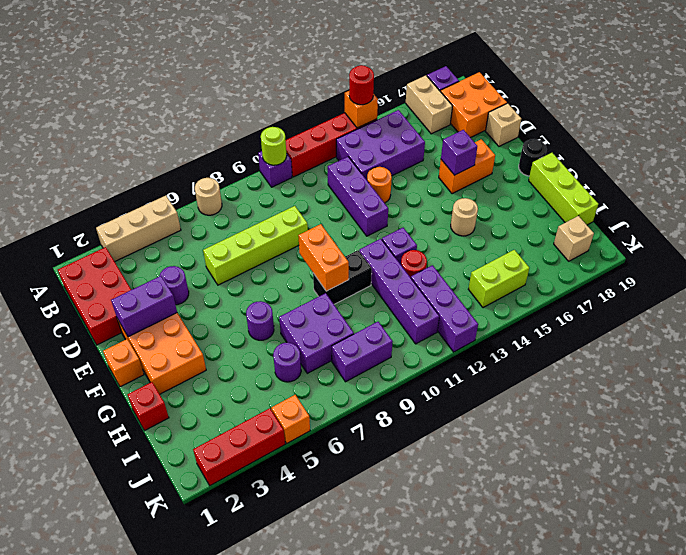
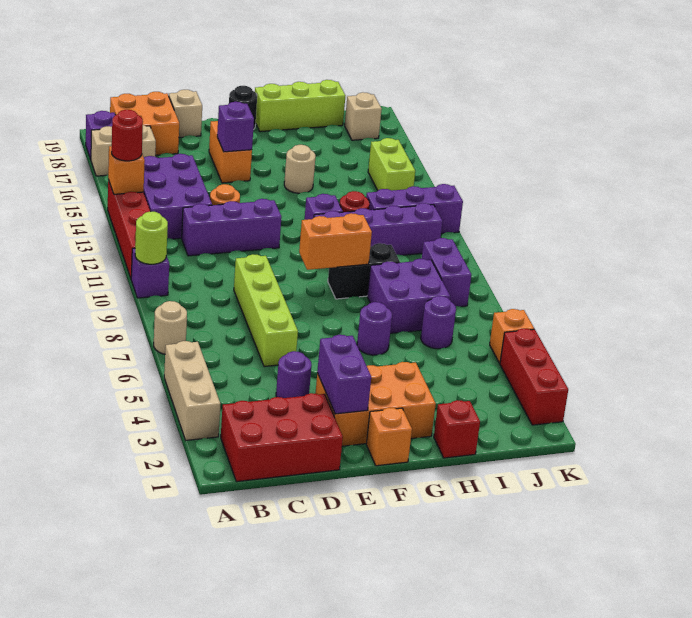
black 1x2 brick [313,250,372,304] -> black 1x2 brick turned to [328,243,400,299]

